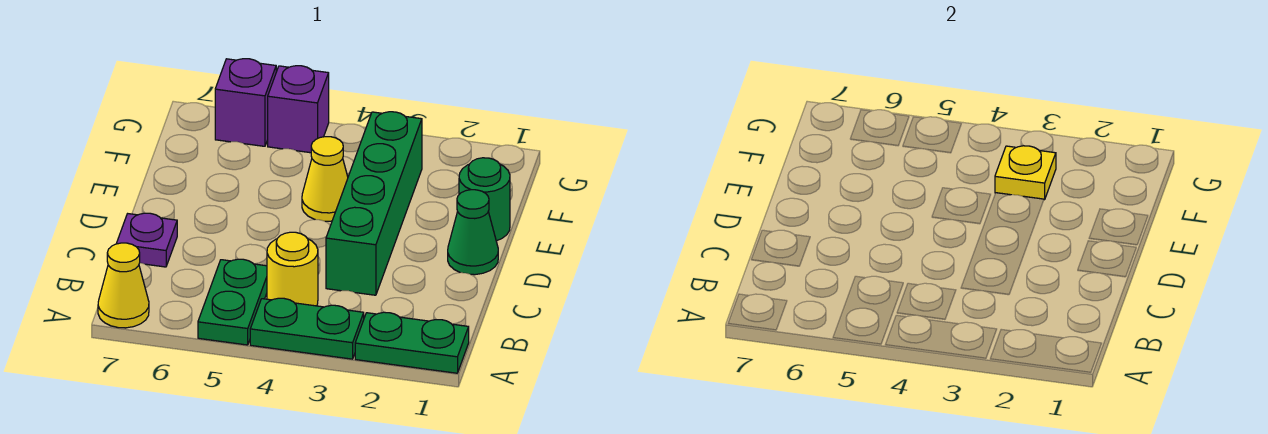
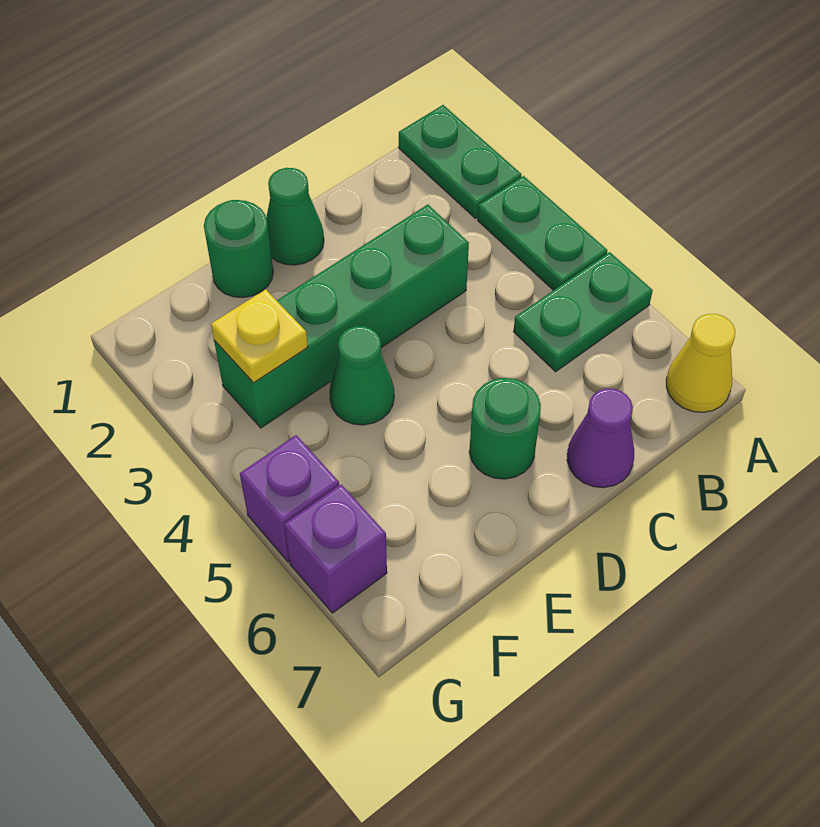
yellow 1x1 round brick [267,232,318,306] -> none
purple 1x1 plate [116,213,177,267] -> purple 1x1 cone [567,389,634,488]
none -> green 1x1 round brick [469,378,541,479]
yellow 1x1 cone [302,137,348,221] -> green 1x1 cone [329,326,394,425]

